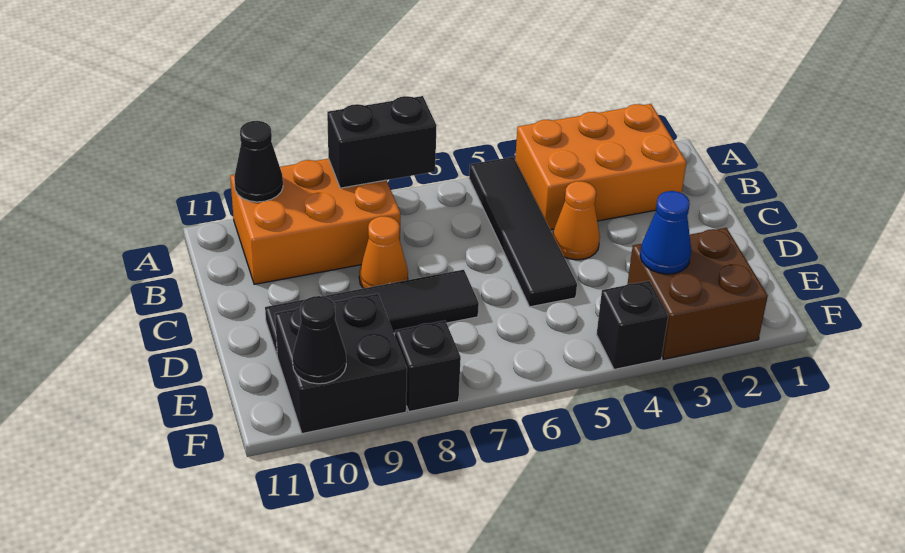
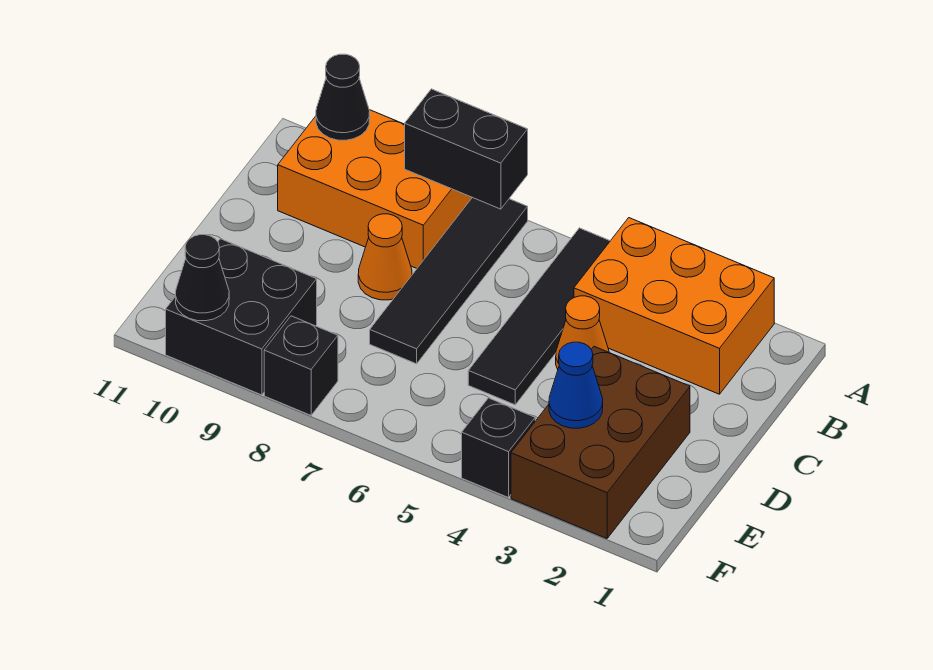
black 1x4 tile [265,270,479,355] -> black 1x4 tile turned to [370,197,528,364]
brown 2x2 brick [628,228,768,359] -> brown 2x3 brick [511,347,690,538]

